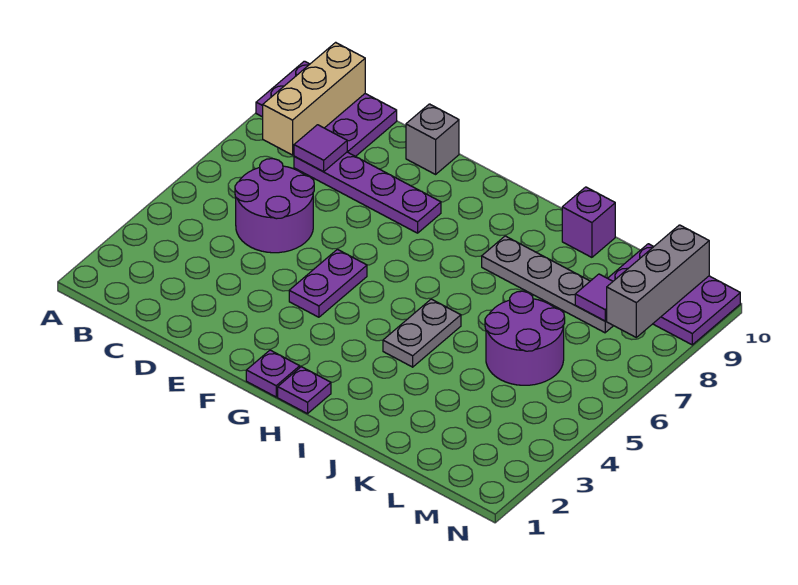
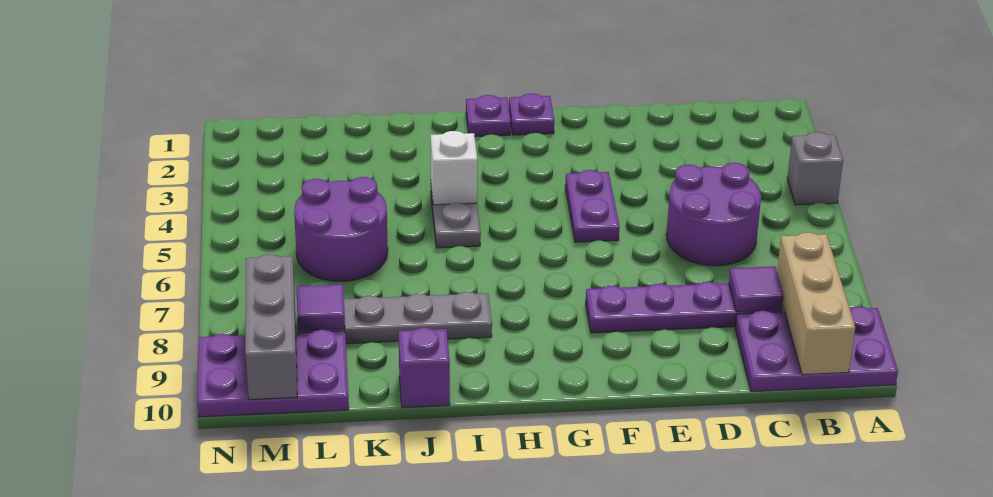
grey 1x1 brick [406,104,459,174] -> grey 1x1 brick moved to [787,132,843,205]
none -> white 1x1 brick [431,131,478,205]

